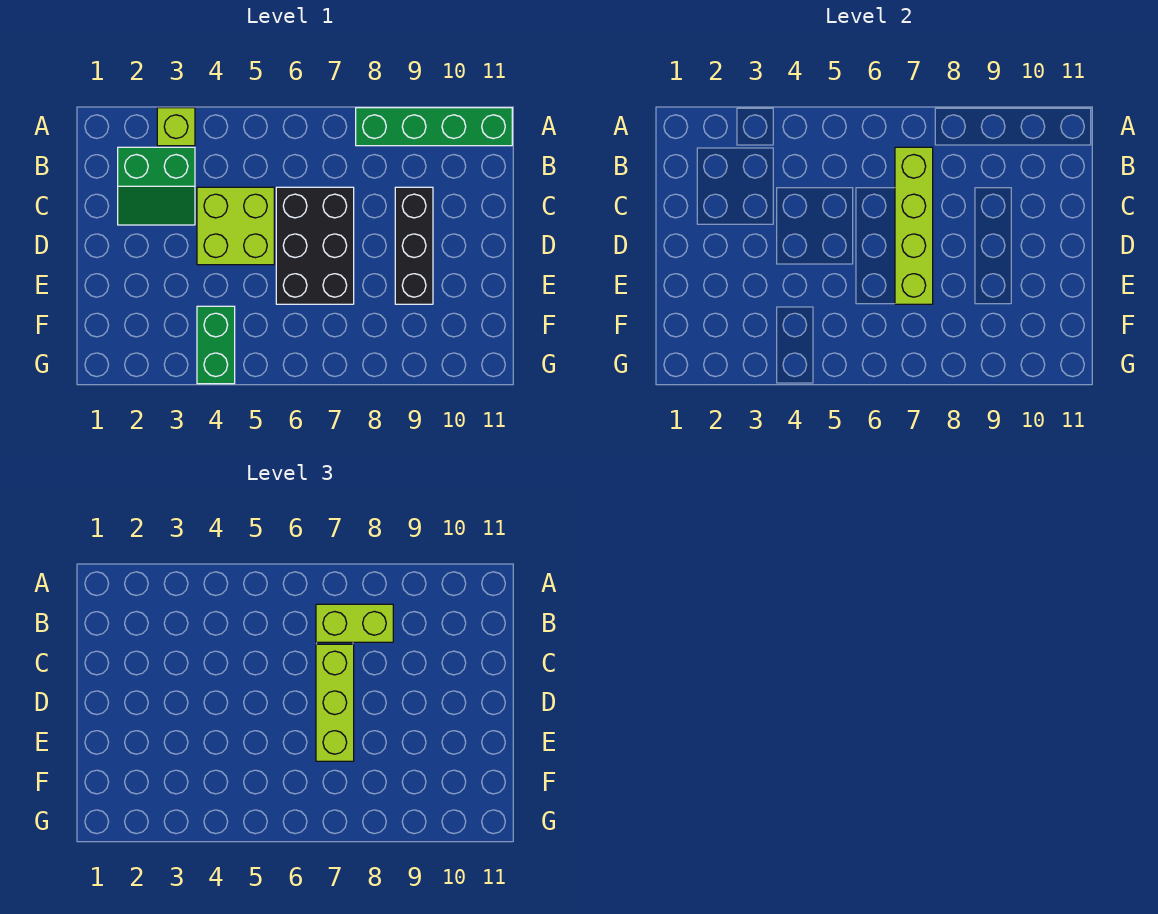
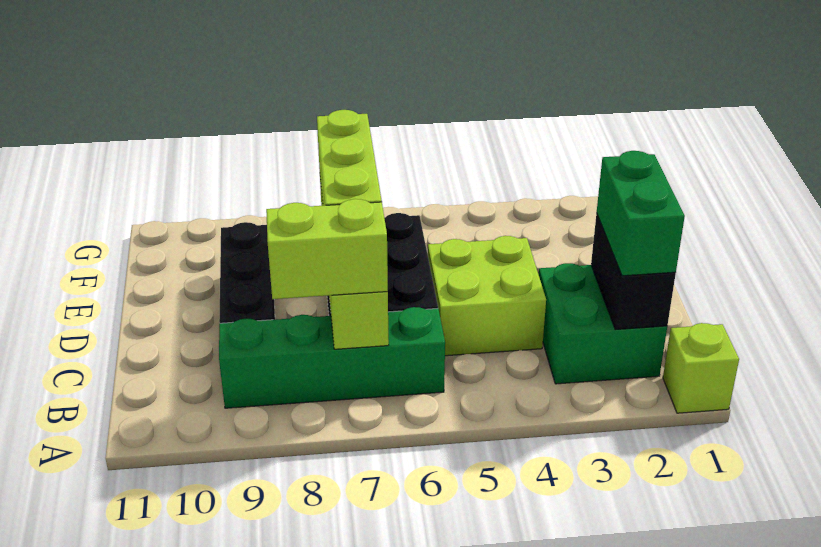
lime 1x1 brick [157,108,195,146] -> lime 1x1 brick moved to [663,323,739,413]
green 1x4 brick [356,108,512,146] -> green 1x4 brick moved to [219,307,445,408]
green 2x2 slope [118,147,195,225] -> green 2x2 brick [539,263,667,384]
none -> black 1x2 brick [591,213,676,330]
green 1x2 brick [197,306,235,384] -> green 1x2 brick moved to [597,151,685,276]

